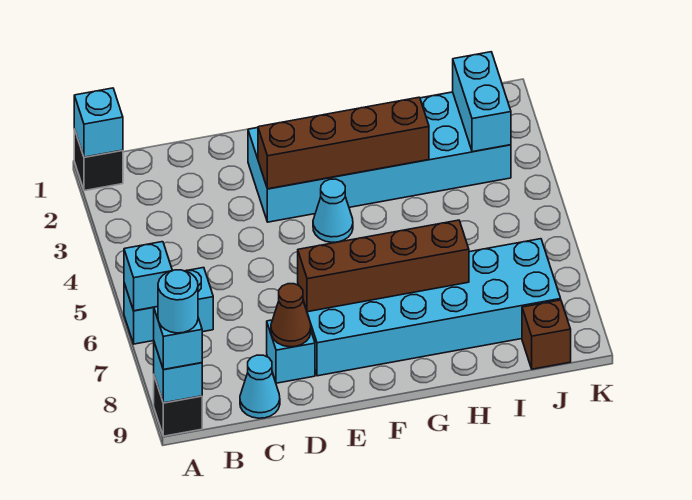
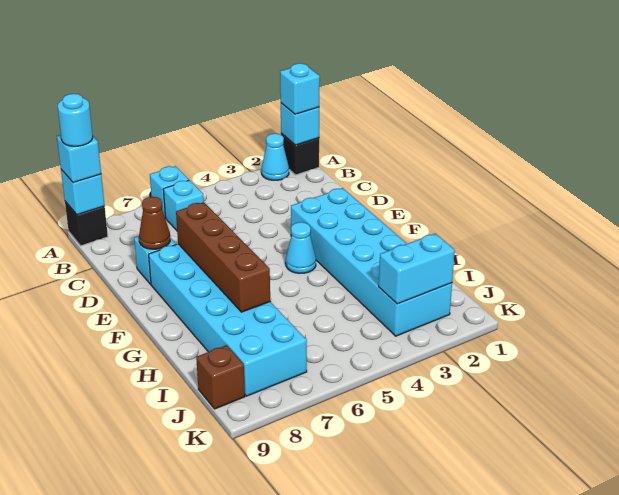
cyan 1x1 brick [124,242,172,311] -> cyan 1x1 brick moved to [280,63,320,114]
cyan 1x1 cone [240,355,280,418] -> cyan 1x1 cone moved to [262,134,289,180]
brown 1x4 brick [258,97,429,189] -> none

